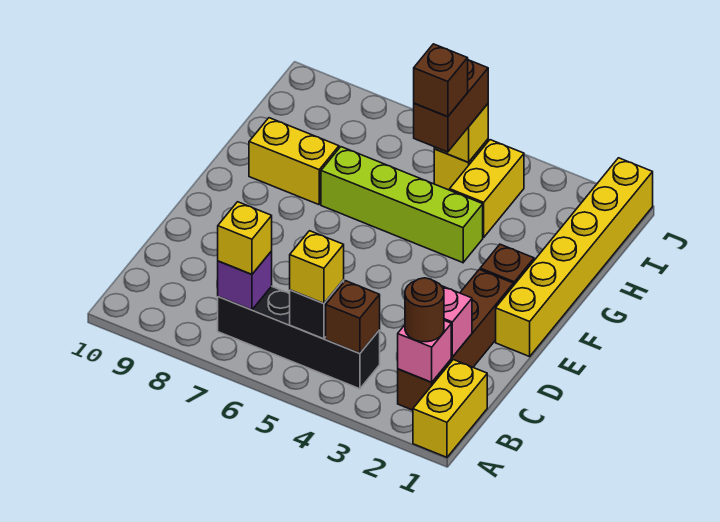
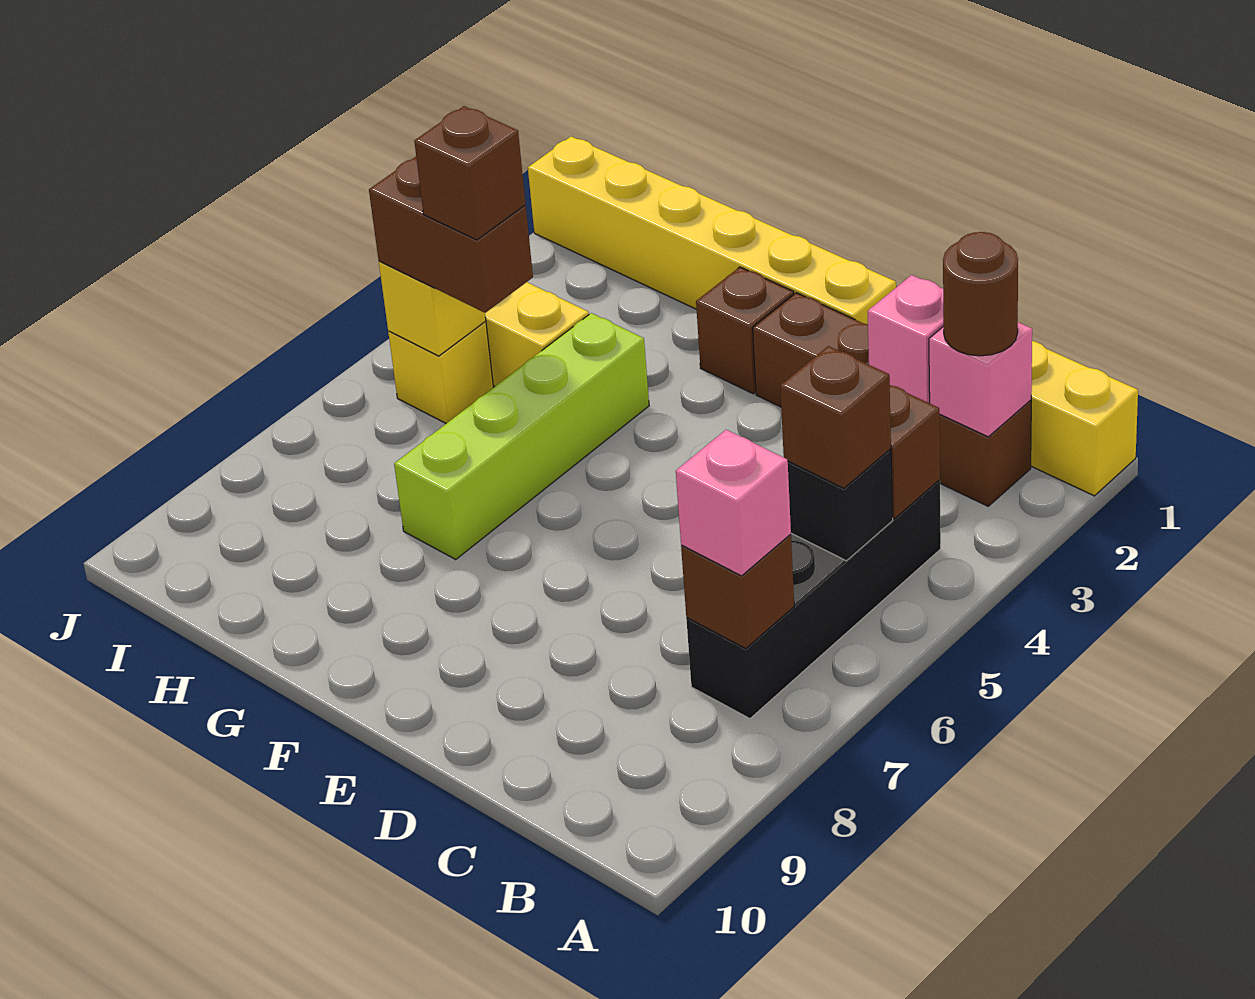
yellow 1x1 brick [290,231,344,303] -> brown 1x1 brick [780,346,891,488]
purple 1x1 brick [218,251,272,310] -> brown 1x1 brick [681,534,794,649]
yellow 1x1 brick [218,202,272,274] -> pink 1x1 brick [676,430,791,576]
yellow 1x2 brick [249,118,339,205] -> none

